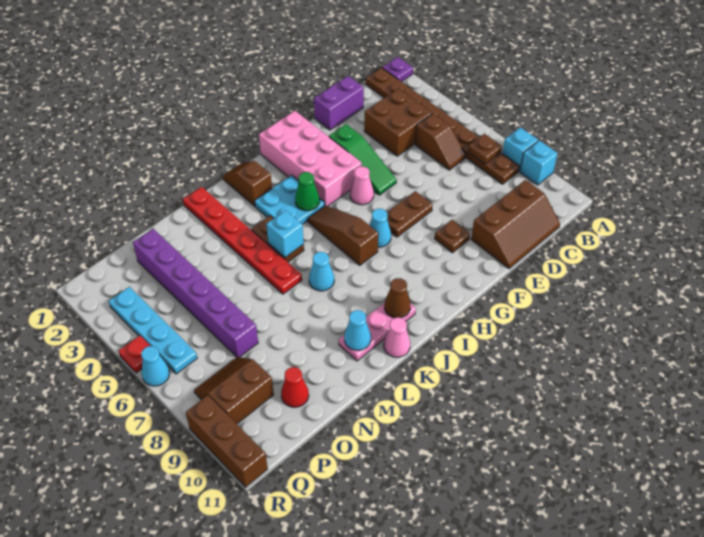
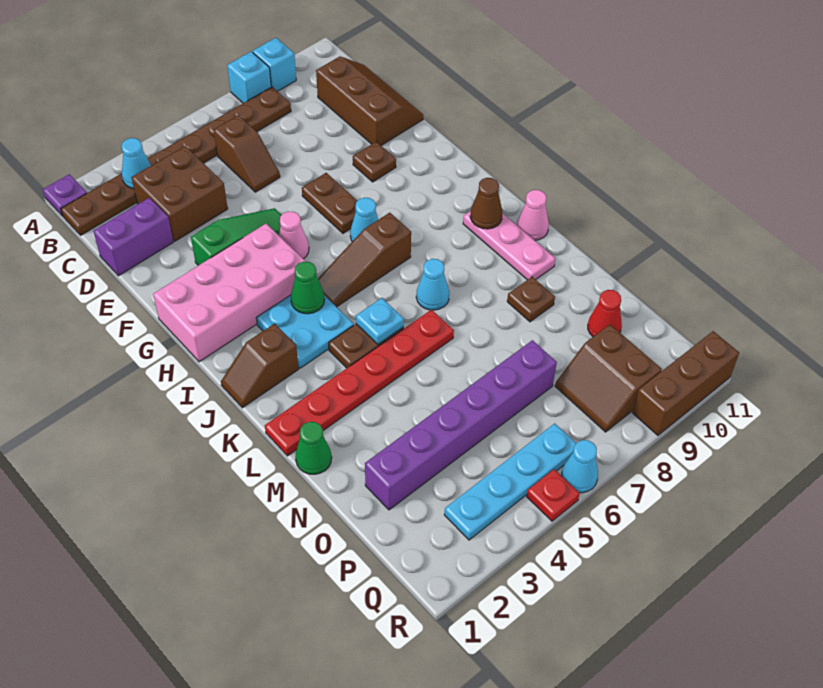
brown 1x1 plate [468,134,502,164] -> brown 1x1 plate moved to [507,277,555,322]
brown 1x2 slope [415,113,466,170] -> brown 1x2 slope turned to [214,115,280,192]
purple 1x2 brick [314,76,364,130] -> purple 1x2 brick turned to [93,198,173,276]
cyan 1x1 brick [266,210,304,257] -> cyan 1x1 plate [356,298,404,344]
cyan 1x1 cone [344,310,371,350] -> cyan 1x1 cone moved to [121,138,151,189]
none -> green 1x1 cone [295,422,332,474]

